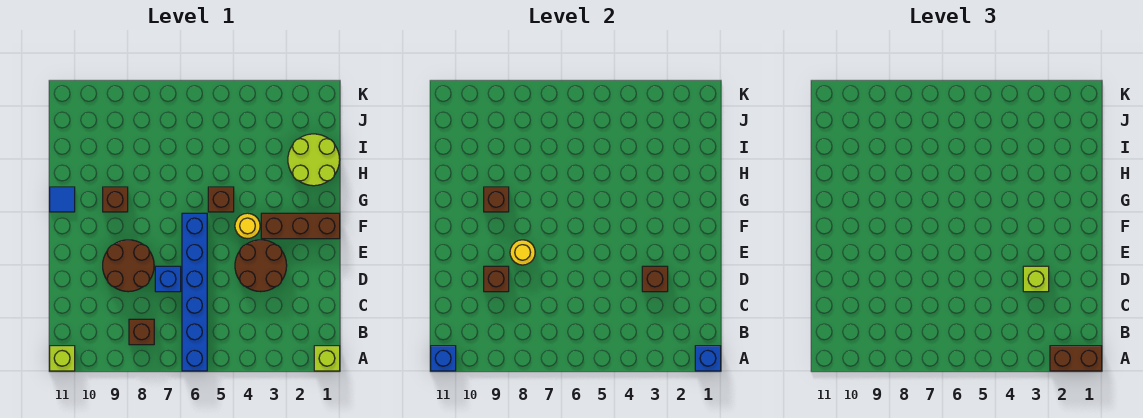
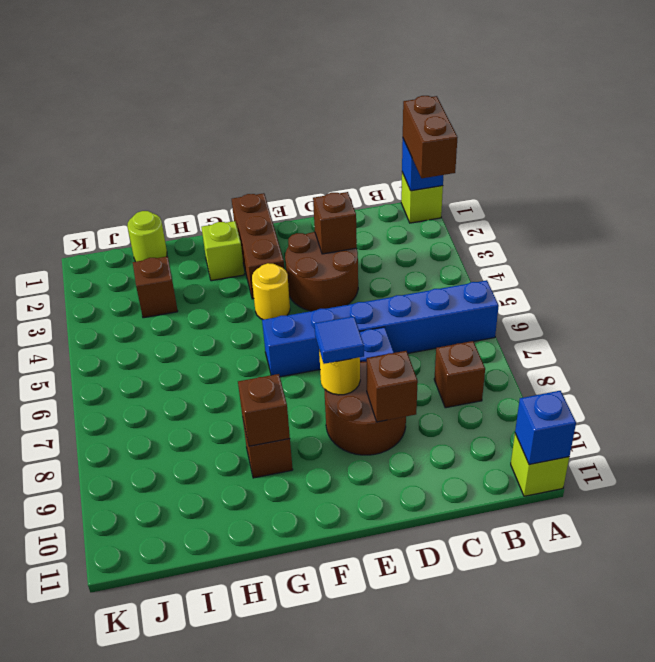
lime 1x1 brick [1023,266,1049,292] -> lime 1x1 brick moved to [201,221,244,281]
brown 1x1 brick [208,187,234,212] -> brown 1x1 brick moved to [133,256,178,318]
blue 1x1 tile [50,187,75,212] -> blue 1x1 tile moved to [314,316,364,364]
lime 2x2 round brick [288,134,340,186] -> lime 1x1 round brick [127,211,167,262]

